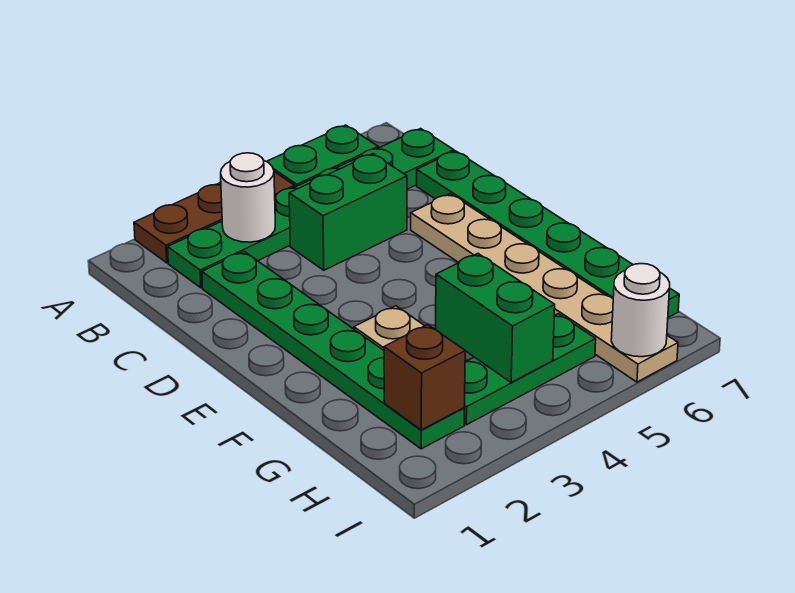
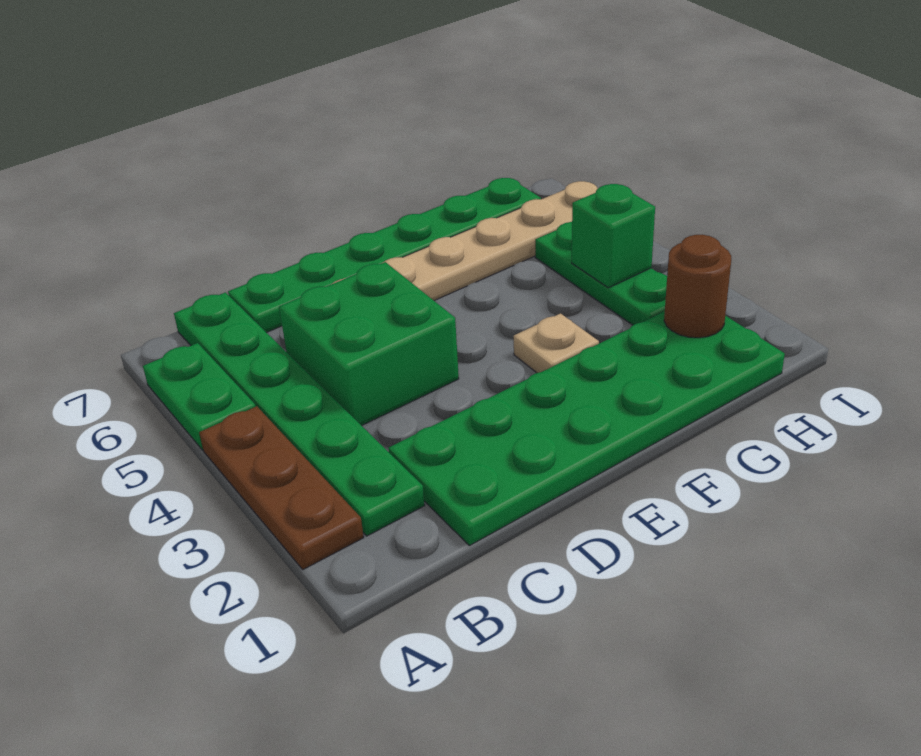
white 1x1 round brick [221,153,275,242] -> none
green 1x6 plate [202,252,464,449] -> green 2x6 plate [388,311,785,546]
green 1x2 brick [289,154,407,270] -> green 2x2 brick [279,262,459,426]
green 1x2 brick [436,253,555,382] -> green 1x1 brick [572,184,655,288]
brown 1x1 brick [384,325,465,430] -> brown 1x1 round brick [664,235,731,338]
white 1x1 round brick [611,264,670,357] -> none

